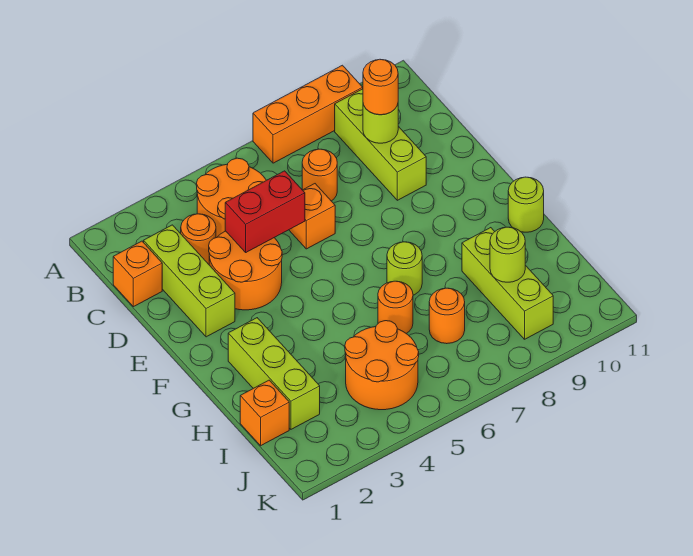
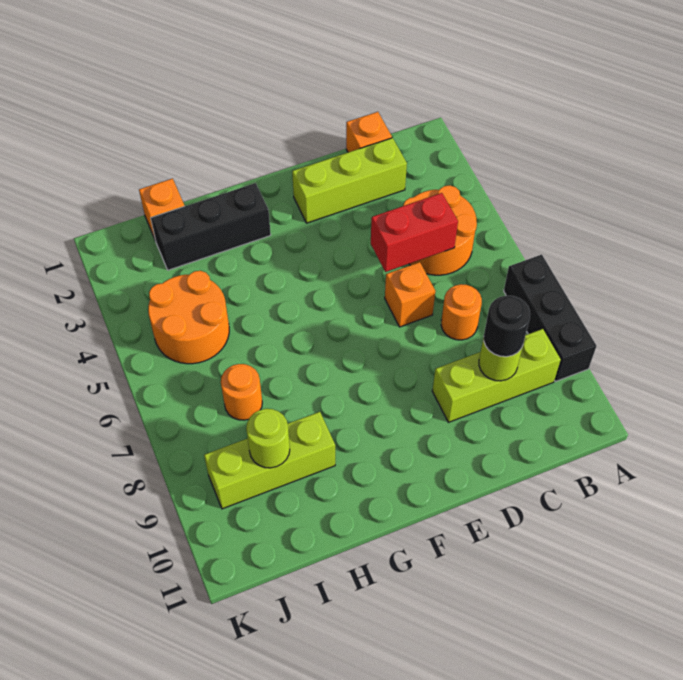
orange 1x3 brick [253,65,363,163] -> black 1x3 brick [504,255,596,381]
orange 1x1 round brick [181,214,216,264] -> none
orange 1x1 round brick [363,59,398,115] -> black 1x1 round brick [484,296,530,357]
orange 2x2 round brick [209,231,282,310] -> none
red 1x2 brick [225,171,305,252] -> red 1x2 brick turned to [371,193,458,272]
lime 1x3 brick [228,318,320,429] -> black 1x3 brick [151,183,271,270]
lime 1x1 round brick [387,242,422,295] -> none
lime 1x1 round brick [508,177,544,232] -> none
orange 1x1 round brick [378,281,413,334] -> none

